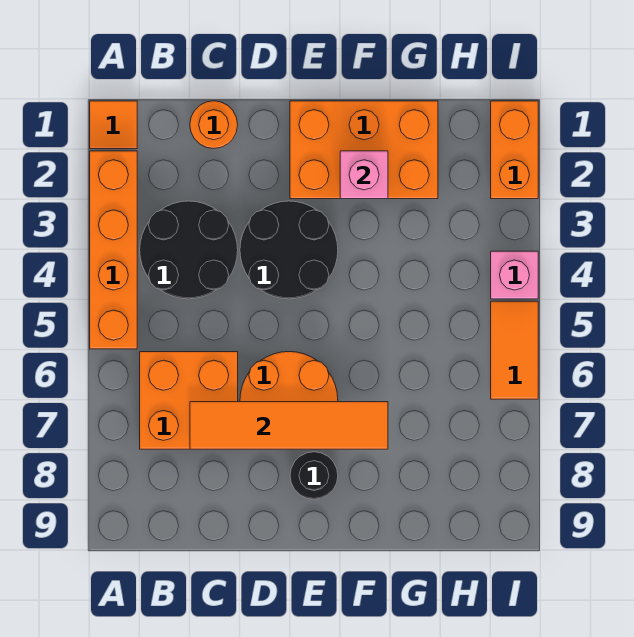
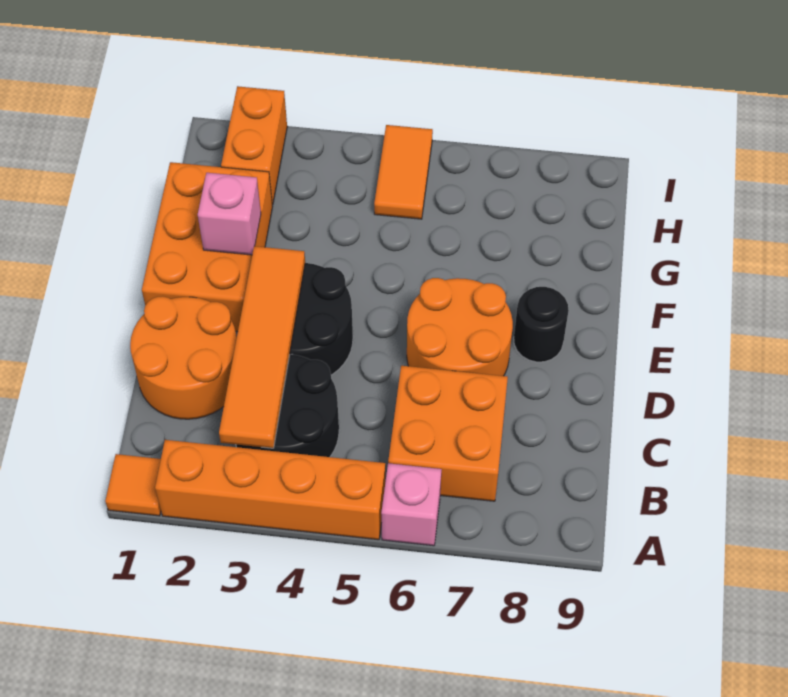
orange 1x1 round brick [190,101,238,149] -> orange 2x2 round brick [130,296,237,419]
orange 1x4 tile [190,402,388,449] -> orange 1x4 tile moved to [219,246,305,448]
orange 1x2 brick [491,101,538,199] -> orange 1x2 brick turned to [221,86,287,205]
pink 1x1 brick [491,251,538,299] -> pink 1x1 brick moved to [381,463,442,546]
orange 1x2 tile [491,301,538,399] -> orange 1x2 tile turned to [374,125,433,219]

